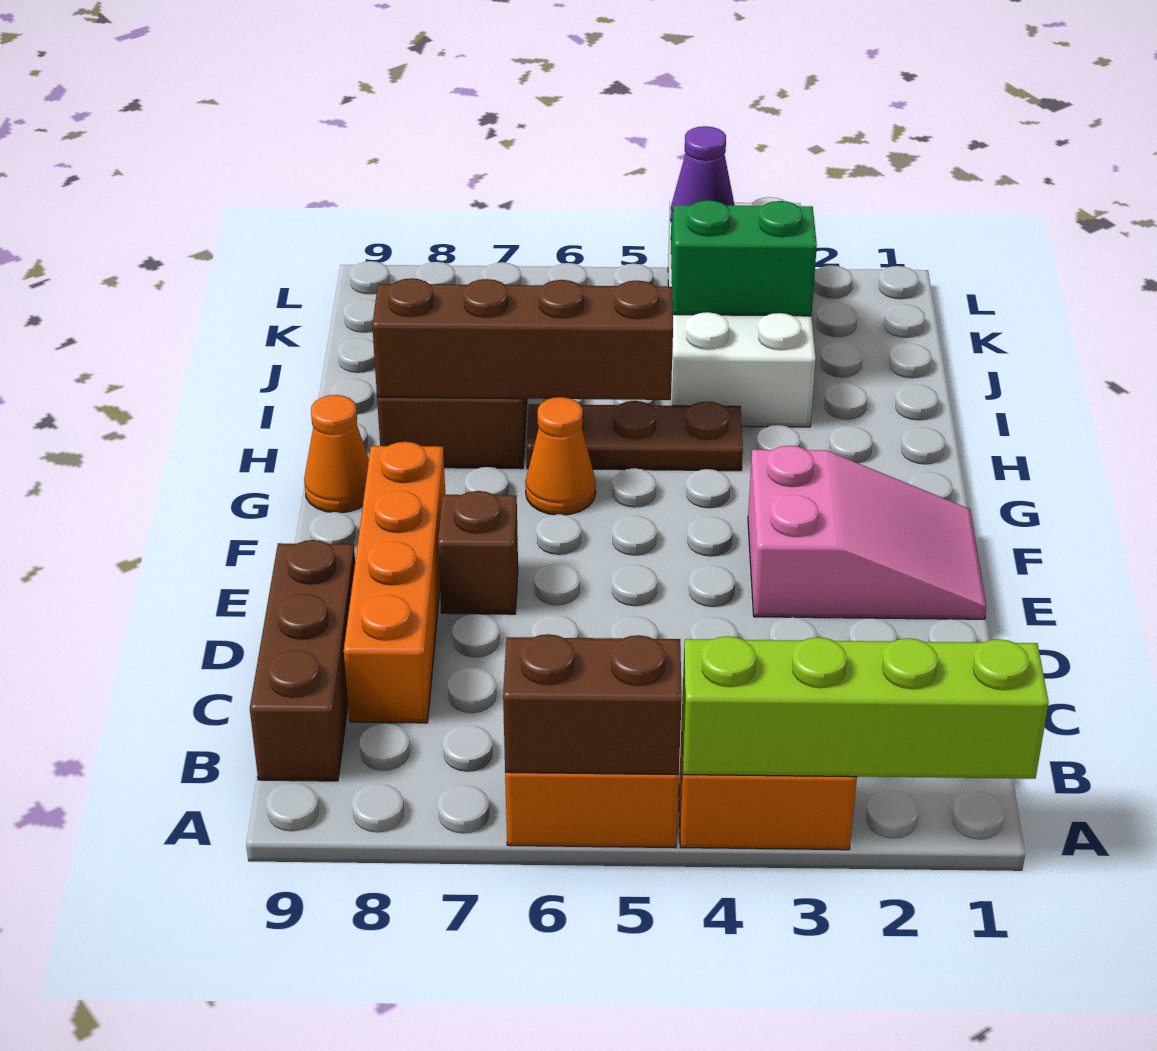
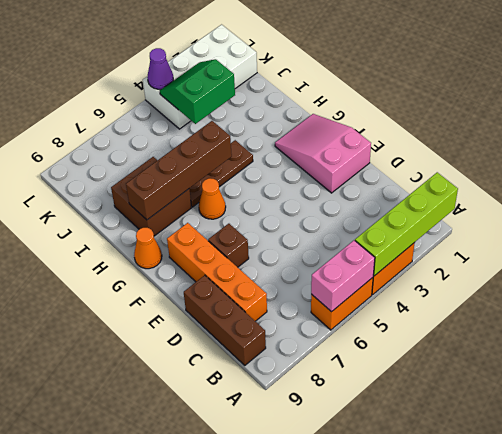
brown 1x2 brick [503,634,682,774] -> pink 1x2 brick [311,240,375,312]
pink 2x3 slope [748,446,986,619] -> pink 2x3 slope turned to [275,114,371,193]
white 2x4 brick [668,197,816,427] -> white 2x4 brick turned to [143,25,257,129]

